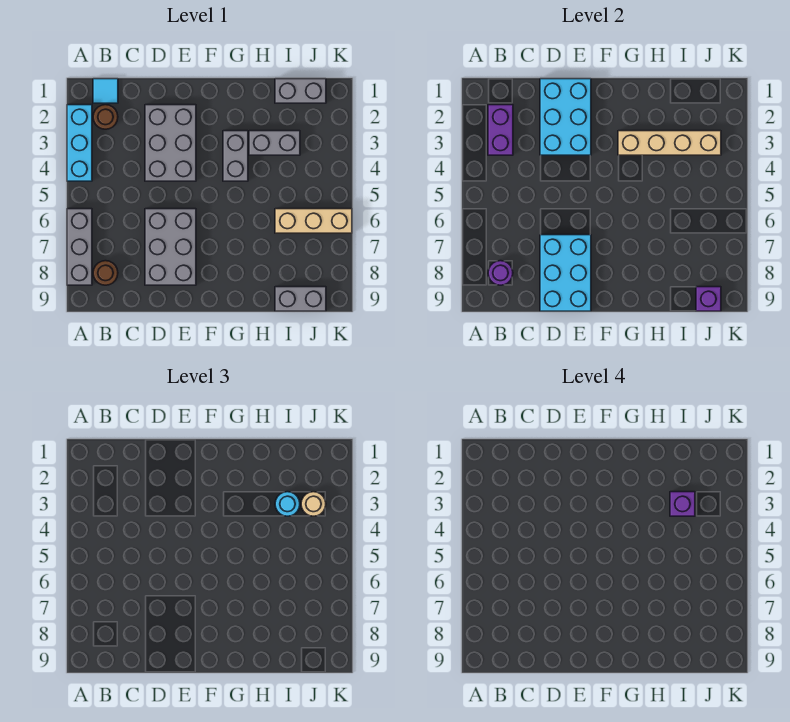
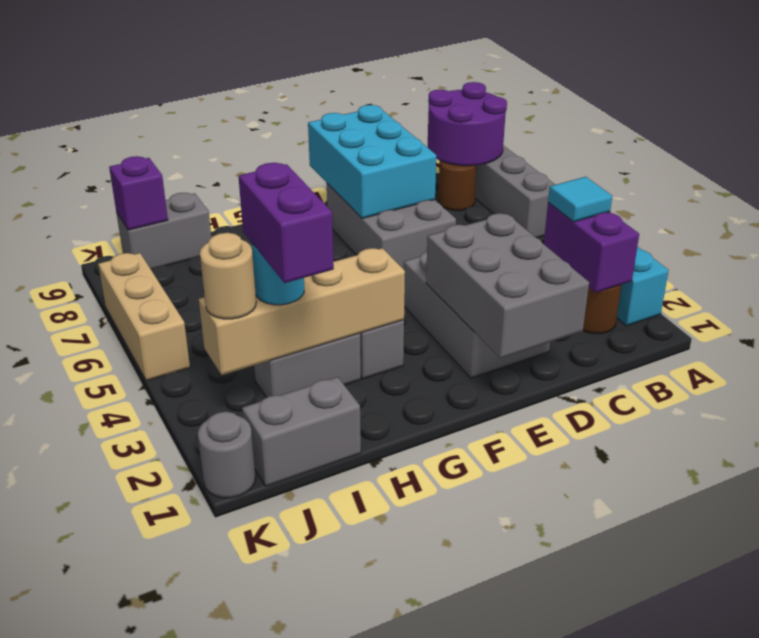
cyan 1x1 tile [93,79,118,103] -> cyan 1x1 tile moved to [548,177,612,222]
purple 1x1 round brick [488,261,513,285] -> purple 2x2 round brick [428,82,507,166]
cyan 2x3 brick [540,79,591,155] -> grey 2x3 brick [426,213,589,358]
purple 1x1 brick [670,492,695,516] -> purple 1x2 brick [238,163,334,283]
tan 1x3 brick [275,209,352,233] -> tan 1x3 brick turned to [98,253,190,381]
none -> grey 1x1 round brick [198,412,255,498]

